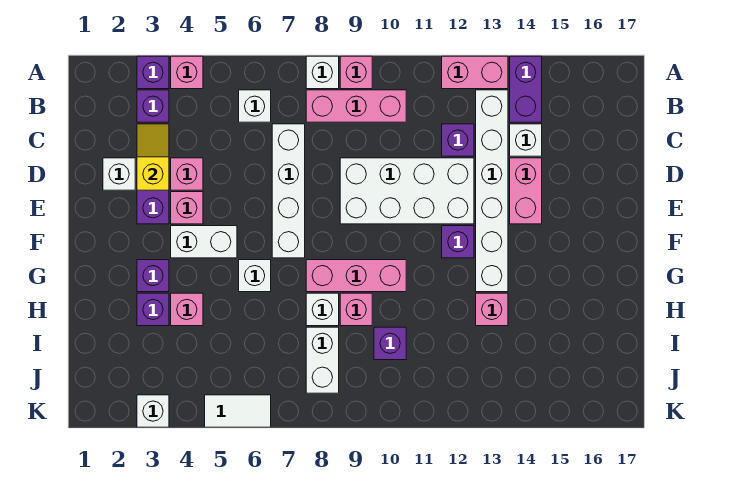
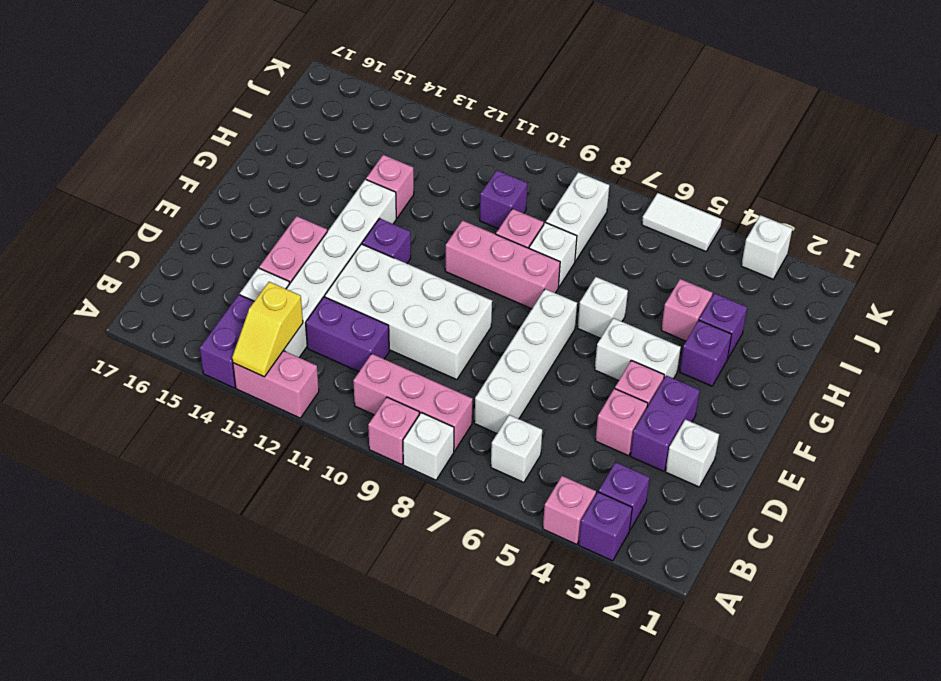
yellow 1x2 slope [137,124,169,190] -> yellow 1x2 slope moved to [232,282,303,377]
purple 1x1 brick [442,124,474,156] -> purple 1x2 brick [306,297,389,372]

